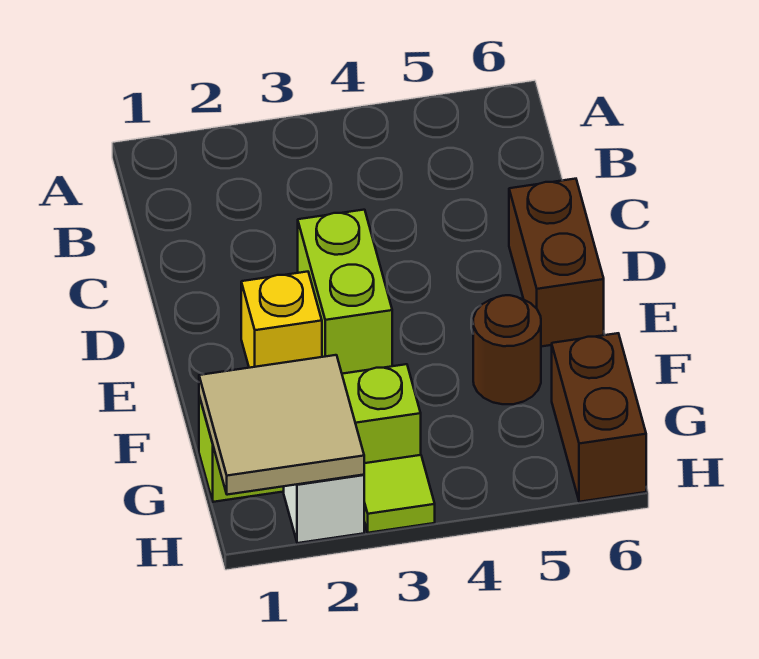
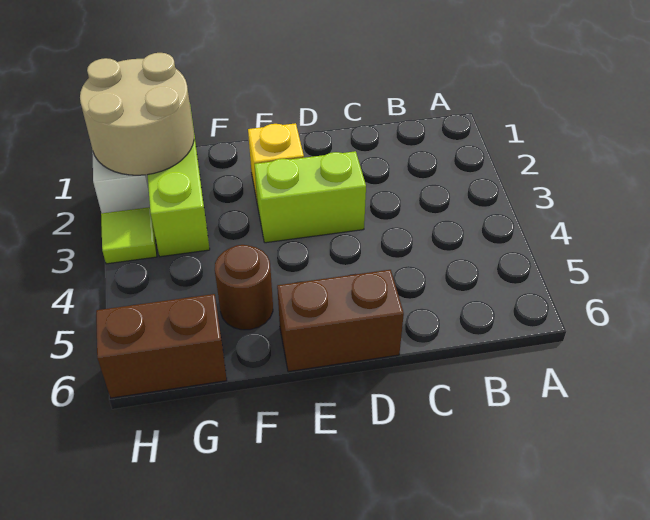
tan 2x2 tile [199,355,364,495] -> tan 2x2 round brick [80,53,194,175]

